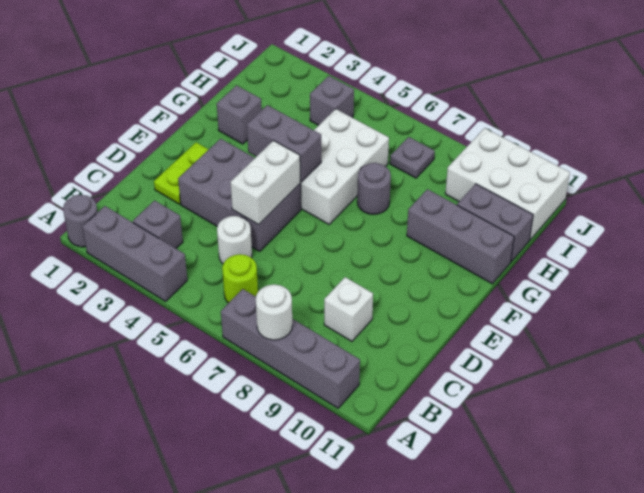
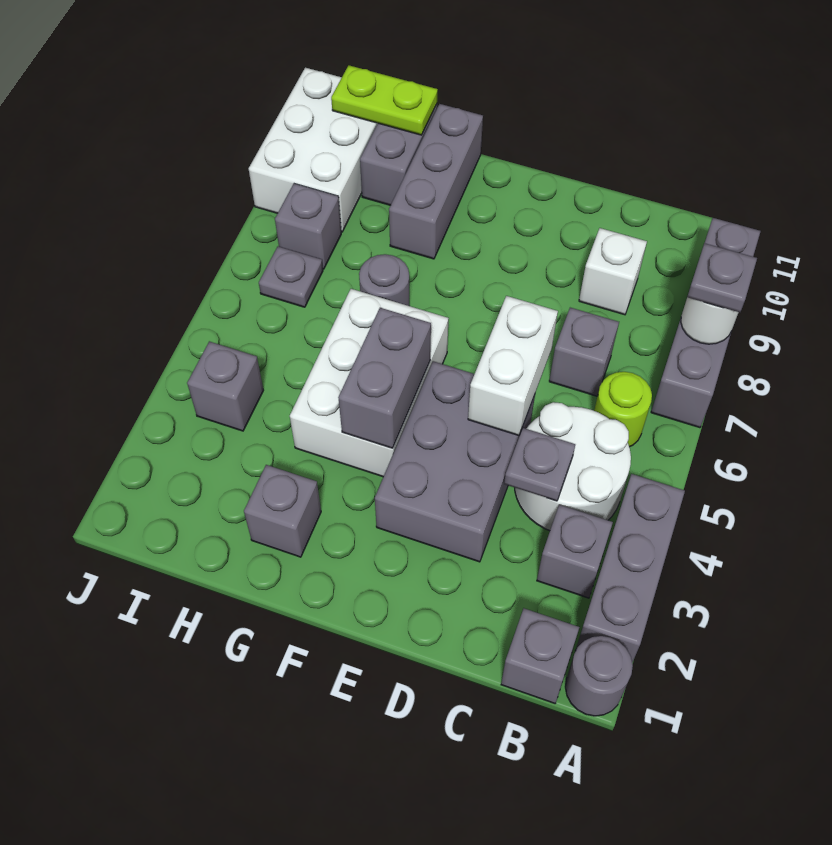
none -> grey 1x1 plate [687,243,757,312]
none -> grey 1x1 brick [501,608,579,703]
none -> grey 1x1 plate [504,428,575,501]
white 1x1 round brick [217,216,252,264] -> white 2x2 round brick [515,402,631,531]
none -> grey 1x1 brick [549,308,619,396]
lime 1x2 plate [154,142,209,204] -> lime 1x2 plate moved to [331,65,438,135]
white 1x2 brick [230,141,300,225] -> white 1x2 brick turned to [468,296,558,436]
white 2x3 brick [300,109,389,224] -> white 2x3 brick turned to [290,289,449,477]
none -> grey 1x1 brick [275,184,341,269]

